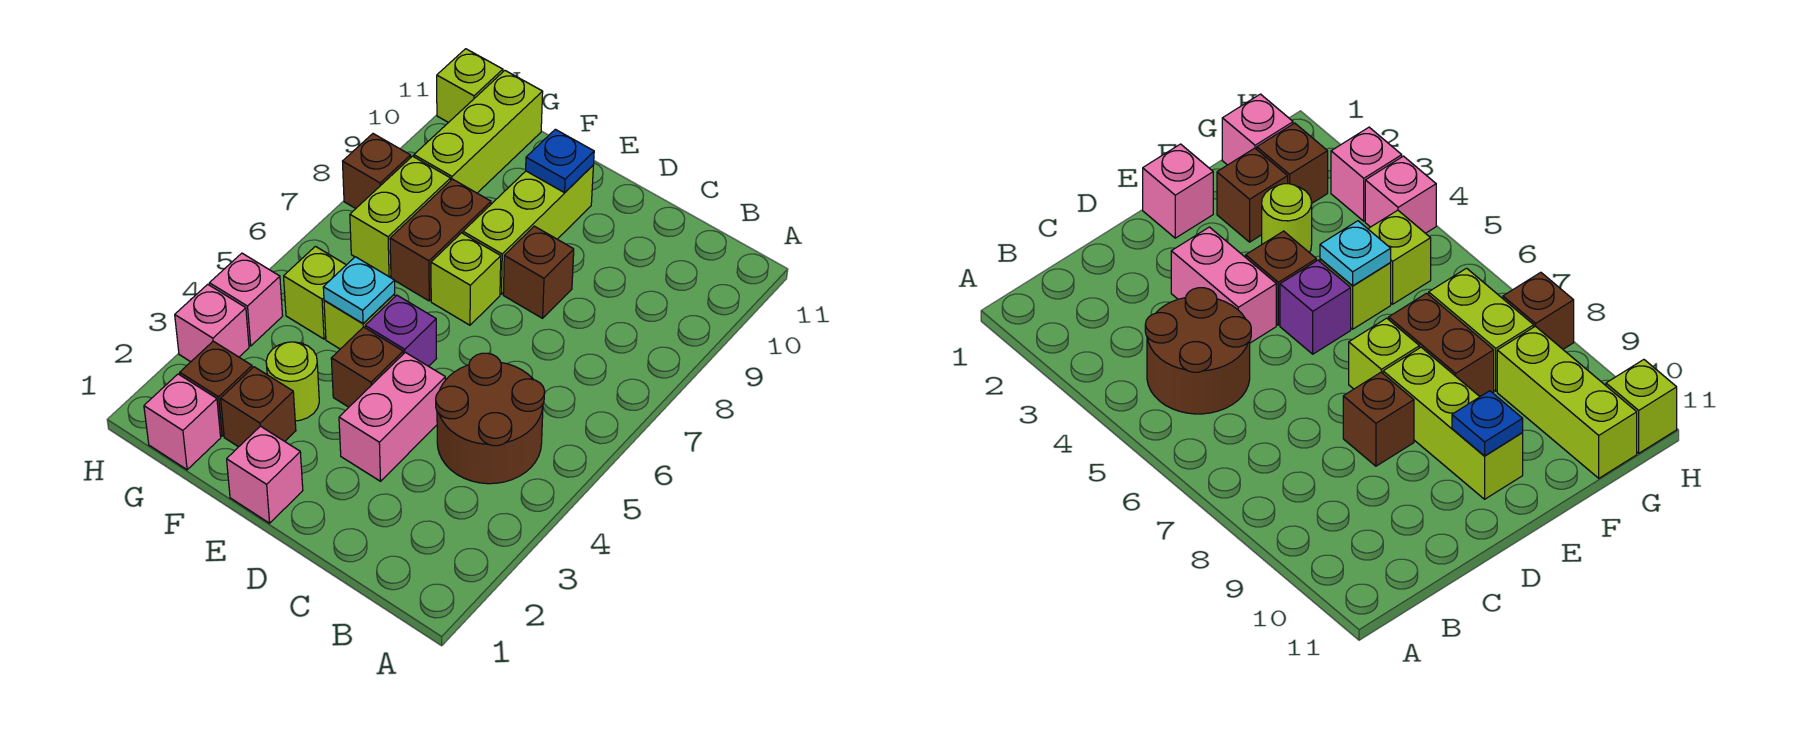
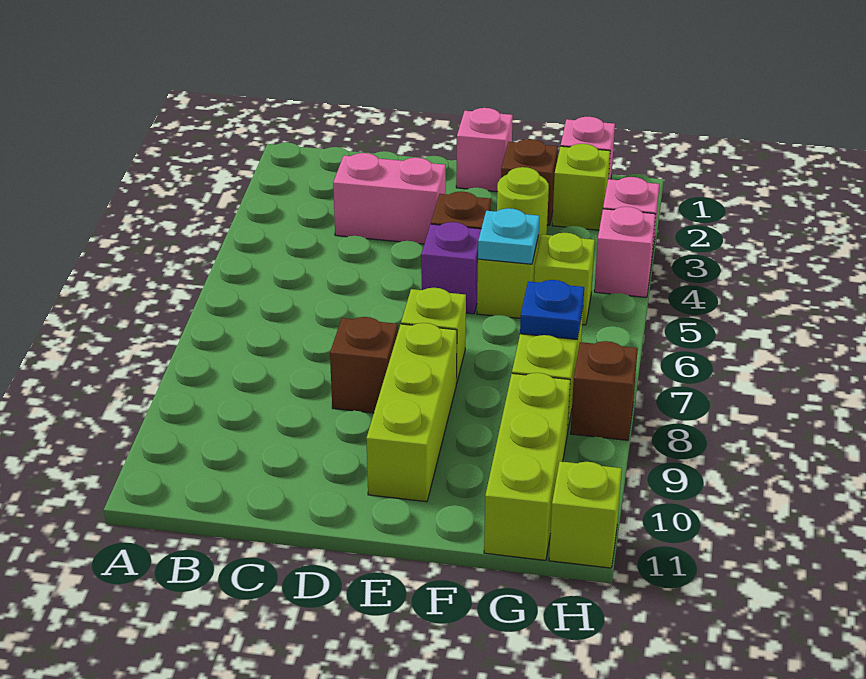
brown 2x2 round brick [436,353,545,484] -> none
pink 1x2 brick [339,352,445,481] -> pink 1x2 brick turned to [333,153,446,244]
blue 1x1 plate [526,129,594,193] -> blue 1x1 plate moved to [520,280,584,339]
brown 1x2 brick [390,179,491,301] -> none
brown 1x1 brick [180,341,252,436] -> lime 1x1 brick [552,144,610,230]

